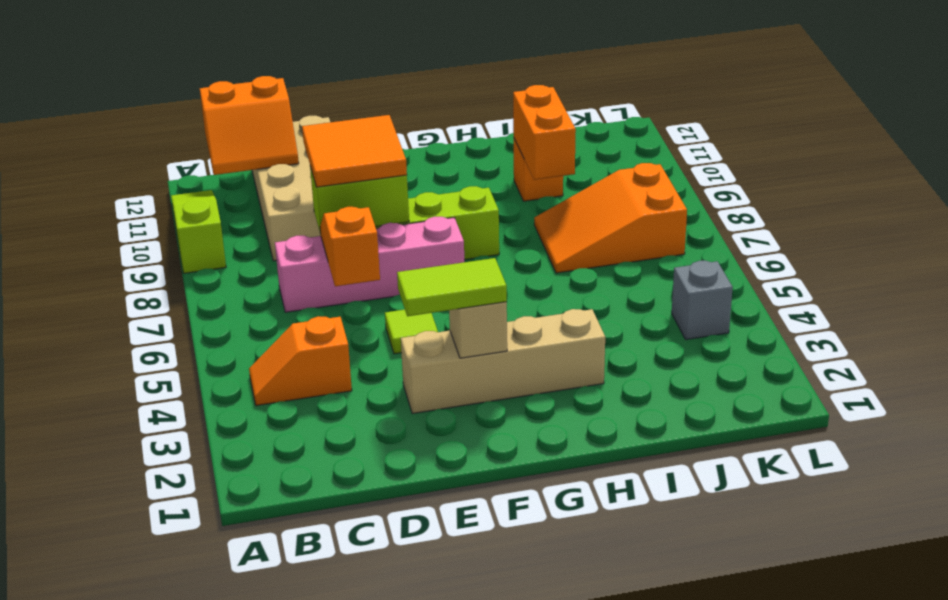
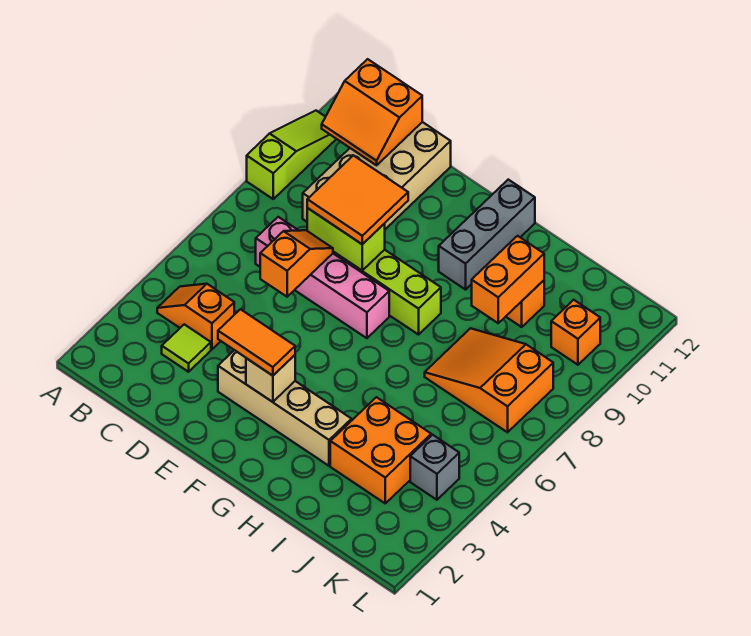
lime 1x2 tile [397,258,507,316] -> orange 1x2 tile [218,309,295,376]
lime 1x1 tile [385,310,438,354] -> lime 1x1 tile moved to [162,324,211,372]
none -> grey 1x3 brick [439,180,535,290]
none -> orange 2x2 brick [330,397,431,503]
none -> orange 1x1 brick [551,300,600,365]

